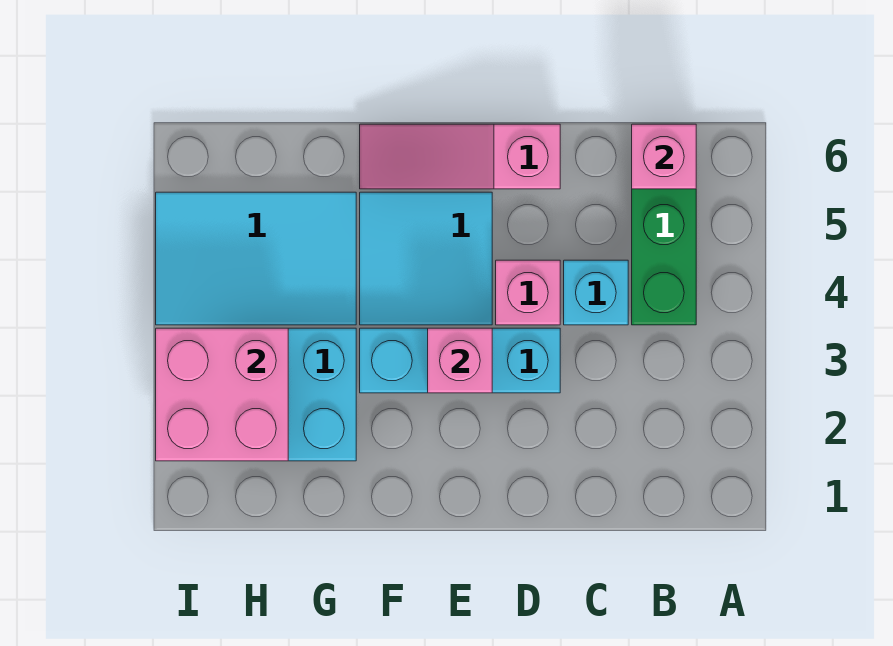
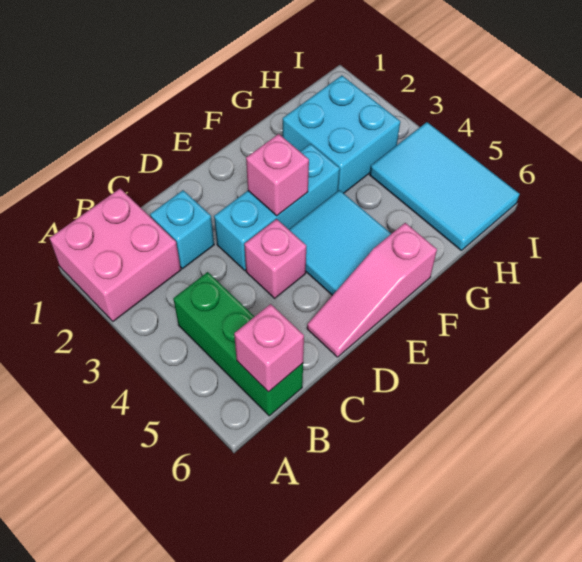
cyan 1x1 brick [564,260,628,325] -> cyan 1x1 brick moved to [150,190,214,269]
pink 1x3 slope [360,124,560,189] -> pink 1x3 slope turned to [307,223,437,357]
cyan 2x3 tile [156,192,356,325] -> cyan 2x3 tile turned to [370,122,520,250]
pink 2x2 brick [156,328,288,461] -> pink 2x2 brick moved to [50,189,181,321]

